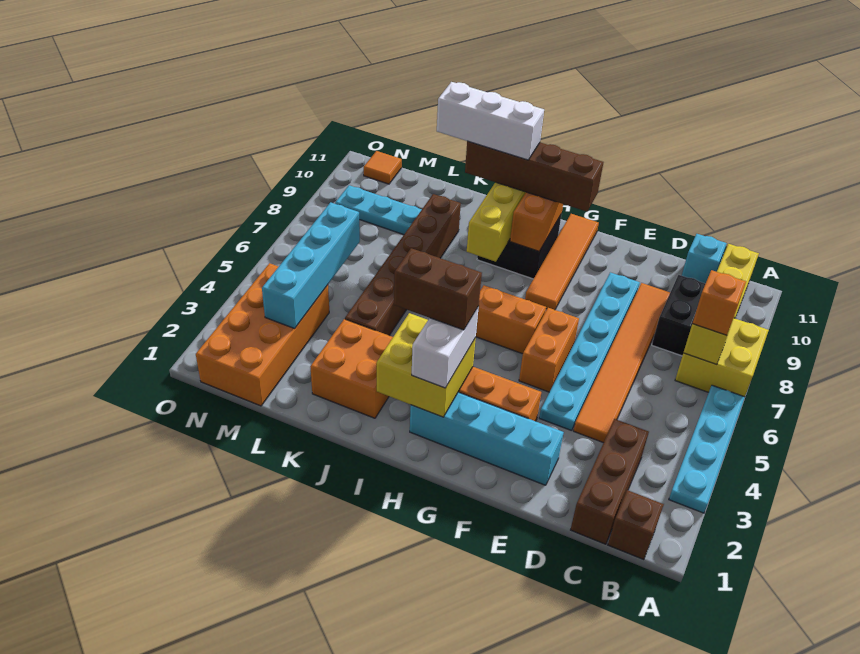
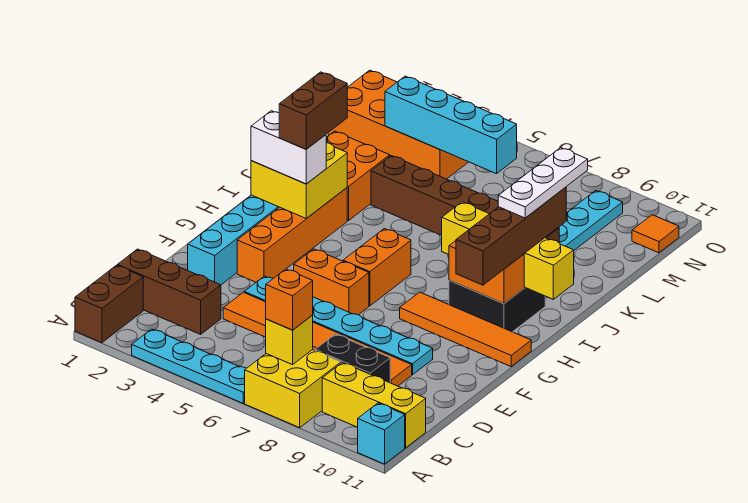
brown 1x1 brick [608,490,664,560] -> brown 1x2 brick [75,265,143,343]
cyan 1x1 brick [682,234,727,284] -> cyan 1x1 brick moved to [357,403,405,464]
white 1x3 brick [437,82,544,160] -> white 1x3 plate [498,148,588,218]

